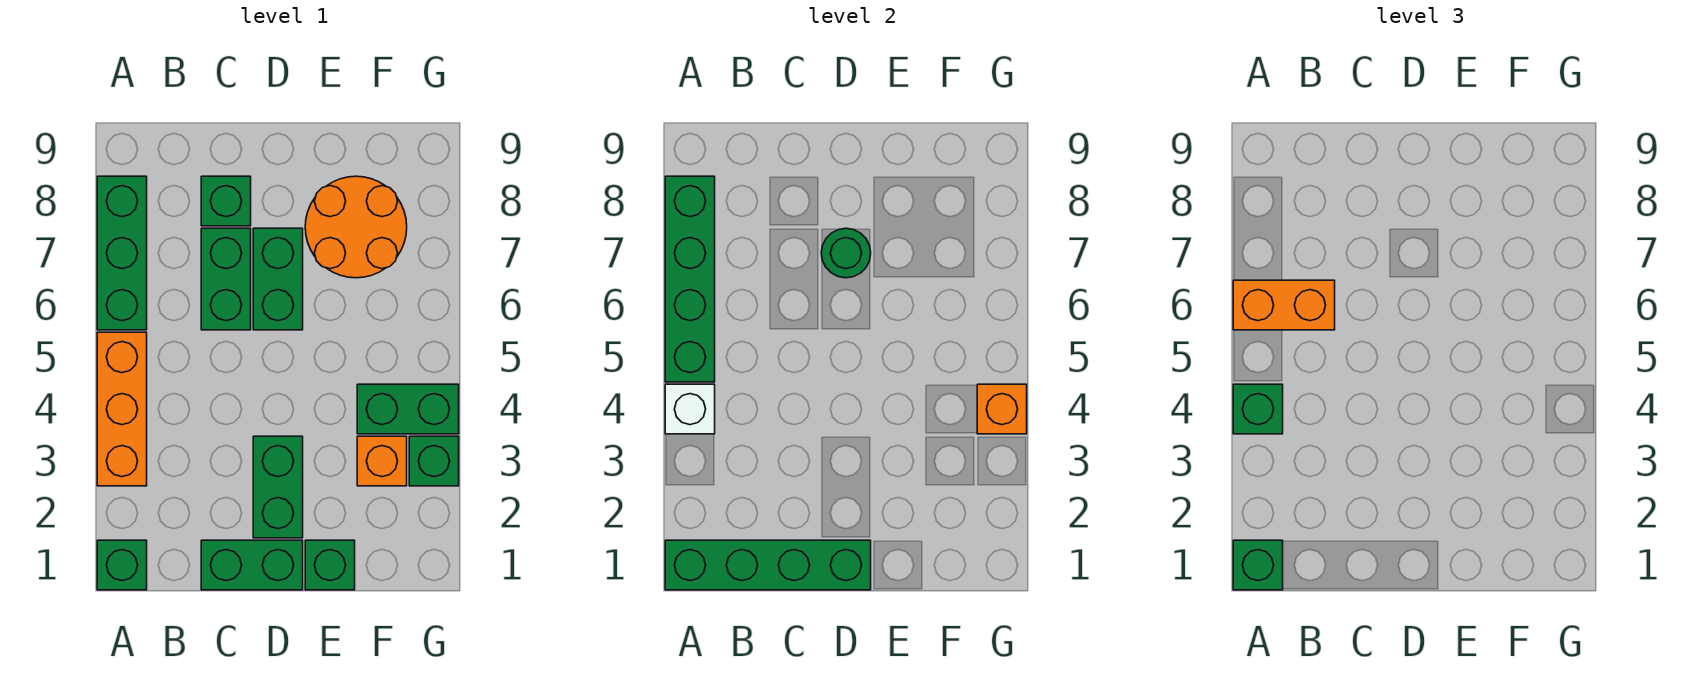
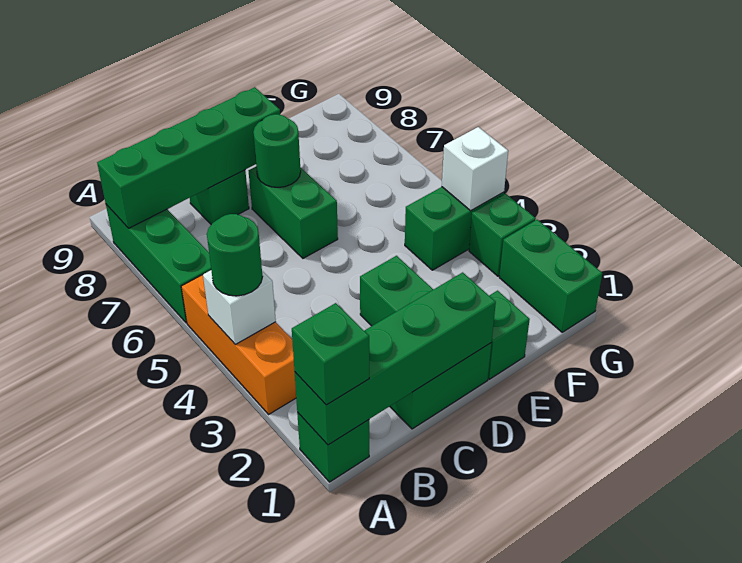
green 1x1 brick [1233,384,1283,434] -> green 1x1 round brick [207,214,263,296]
green 1x4 brick [665,176,715,382] -> green 1x4 brick turned to [97,87,280,228]
orange 1x2 brick [1233,280,1335,330] -> none
green 1x2 brick [201,228,251,330] -> green 1x2 brick moved to [499,220,602,332]
orange 2x2 round brick [305,176,407,278] -> none
orange 1x1 brick [357,436,407,486] -> none
orange 1x1 brick [977,384,1027,434] -> white 1x1 brick [442,127,508,211]

